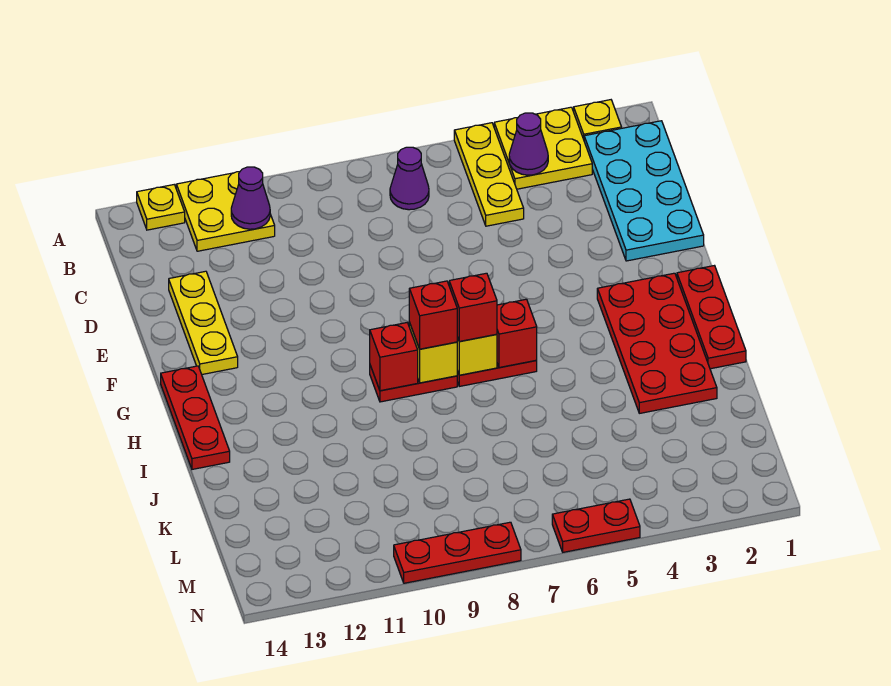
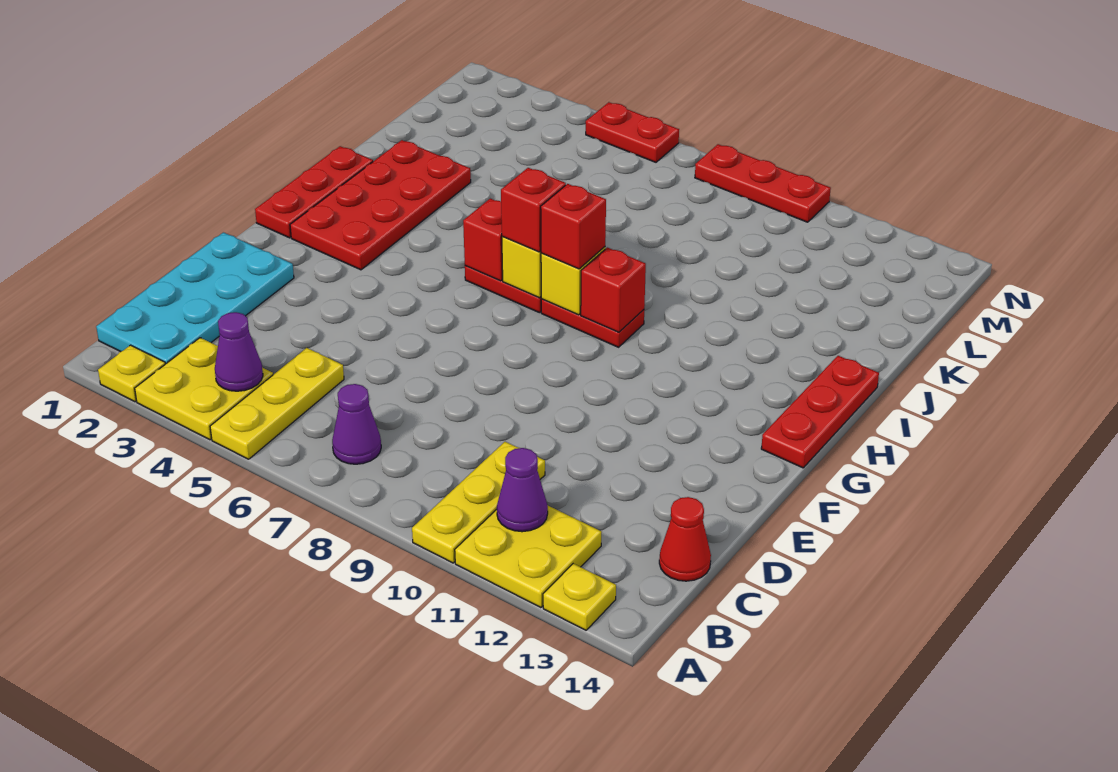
none -> red 1x1 cone [659,497,711,581]
yellow 1x3 plate [169,271,238,374] -> yellow 1x3 plate moved to [412,442,545,563]

